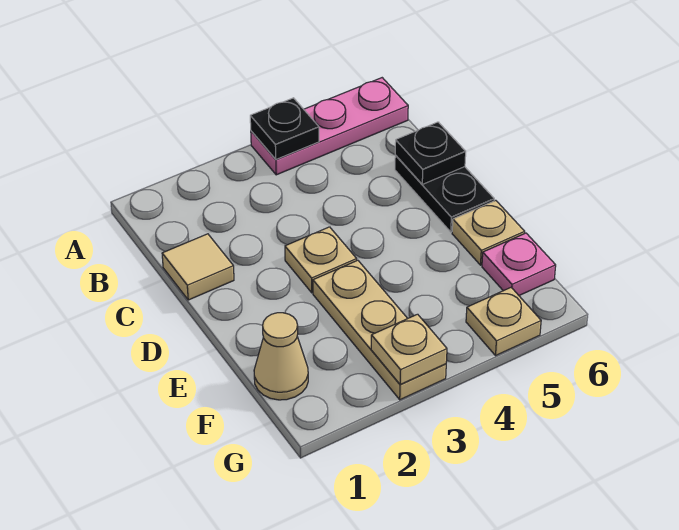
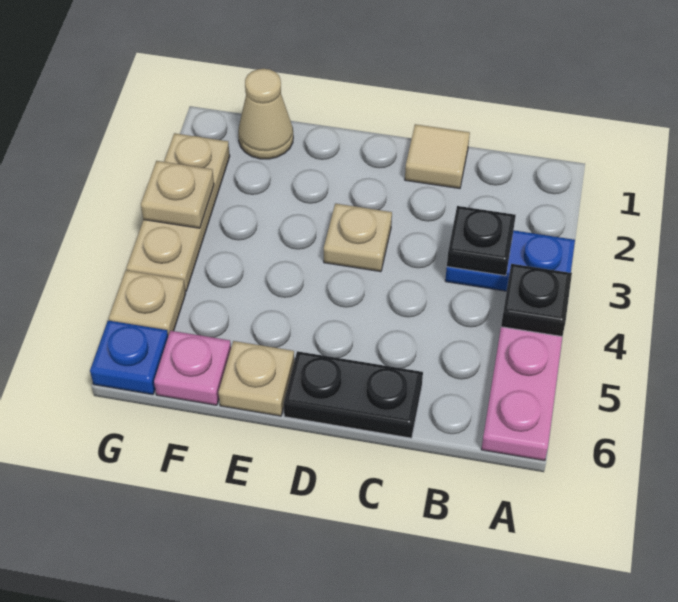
none -> blue 1x2 plate [445,230,575,291]
black 1x1 plate [395,122,466,184] -> black 1x1 plate moved to [447,206,516,276]
tan 1x3 plate [313,260,446,400] -> tan 1x3 plate turned to [126,133,230,291]
none -> blue 1x1 plate [90,320,168,395]

